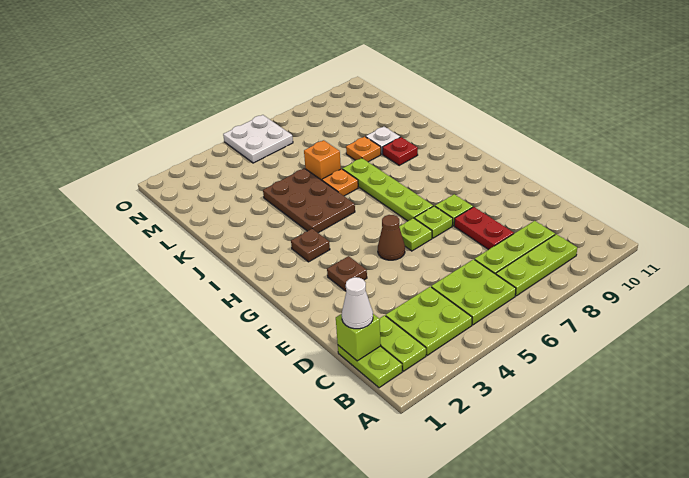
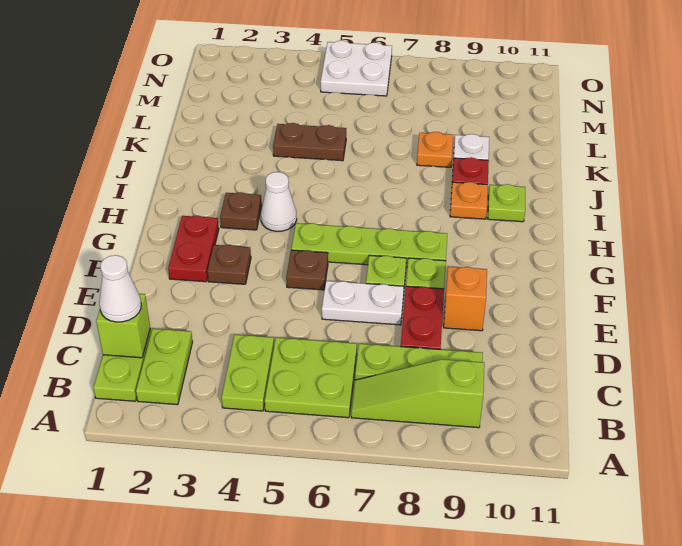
lime 2x2 plate [386,287,472,355] -> lime 1x2 plate [222,335,274,411]
lime 1x3 plate [496,234,577,296] -> lime 1x3 slope [351,359,484,428]
none -> white 1x2 plate [322,281,404,325]
none -> red 1x2 plate [168,216,219,282]
brown 1x1 cone [378,215,405,260] -> brown 1x1 plate [286,250,328,290]
lime 1x1 plate [399,218,432,251] -> lime 1x1 plate moved to [488,184,525,222]
lime 1x4 plate [343,158,433,221] -> lime 1x4 plate turned to [291,223,447,267]
none -> white 1x1 cone [261,172,297,231]
brown 2x3 plate [263,168,355,233] -> brown 1x2 plate [273,123,346,161]
orange 1x1 plate [322,169,358,196] -> orange 1x1 plate moved to [450,182,488,219]
orange 1x1 brick [304,140,341,180] -> orange 1x1 brick moved to [444,266,487,331]

